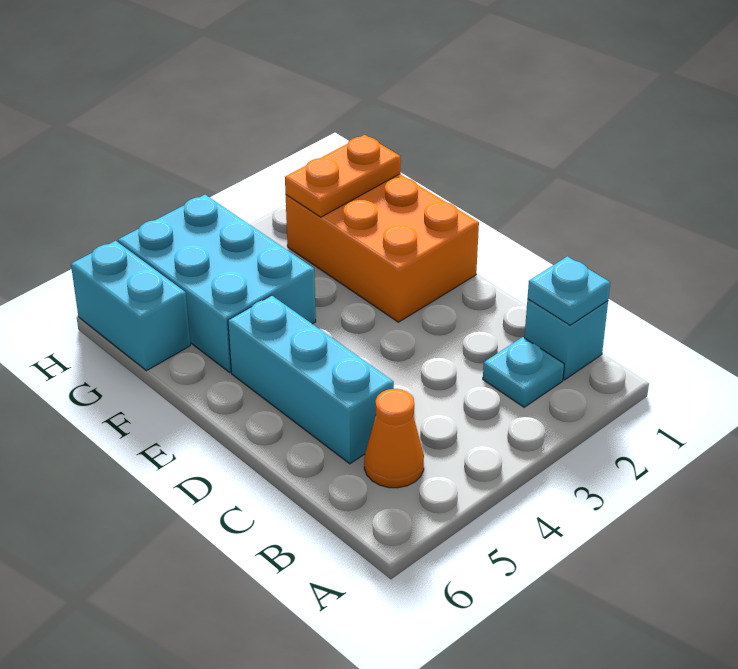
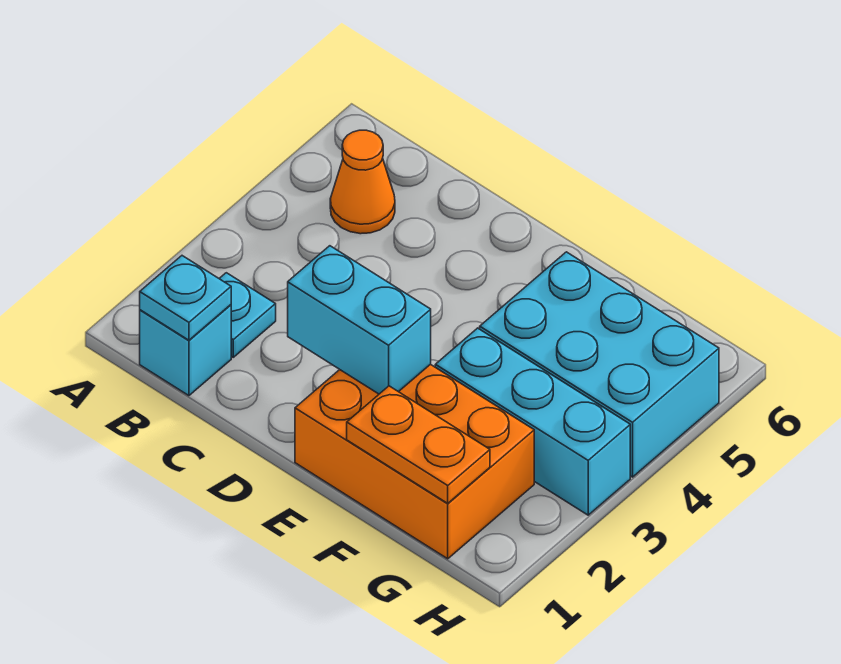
cyan 1x3 brick [228,295,394,464] -> cyan 1x3 brick moved to [435,328,630,515]
orange 1x2 plate [285,135,401,217] -> orange 1x2 plate turned to [347,386,490,503]
cyan 1x2 brick [71,241,190,371] -> cyan 1x2 brick moved to [288,246,431,394]

